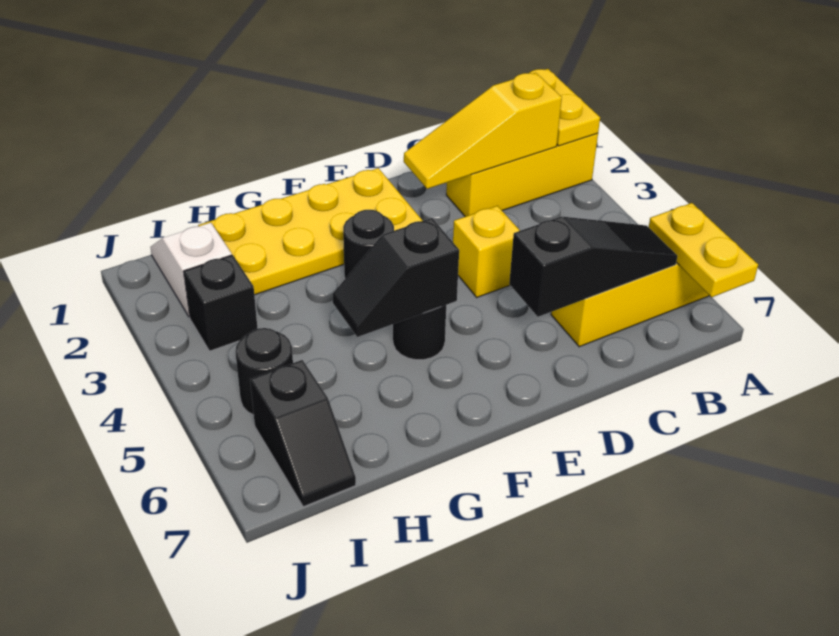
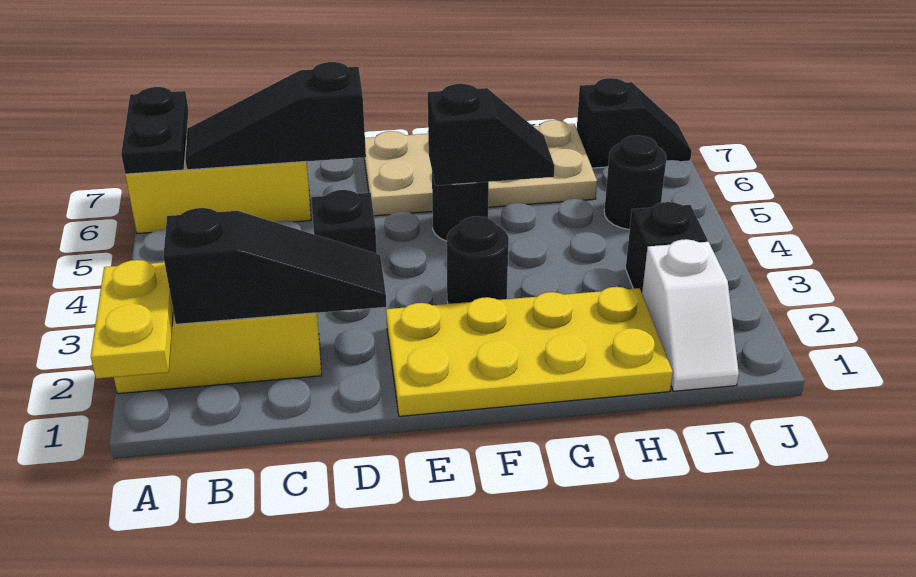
yellow 1x2 plate [649,203,758,297] -> black 1x2 plate [121,87,189,174]
yellow 1x3 slope [404,73,562,189] -> black 1x3 slope [163,208,386,324]
yellow 1x1 brick [453,206,520,297] -> black 1x1 brick [311,190,377,254]
none -> tan 2x4 plate [364,120,597,216]
black 1x2 slope [250,360,356,507] -> black 1x2 slope turned to [577,78,692,168]

